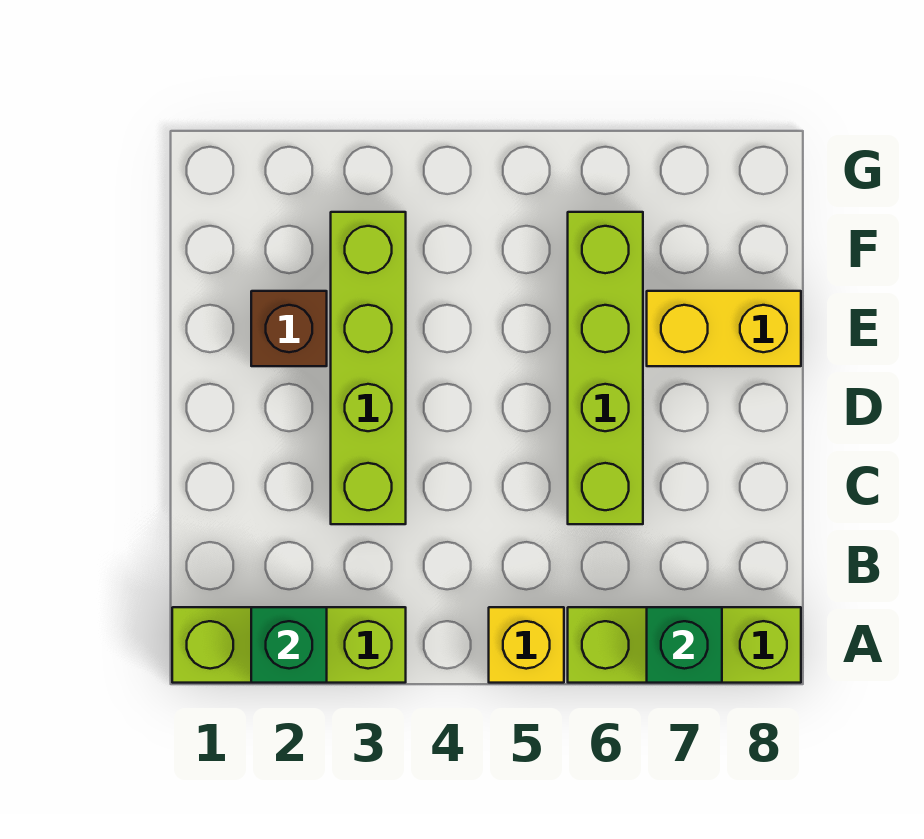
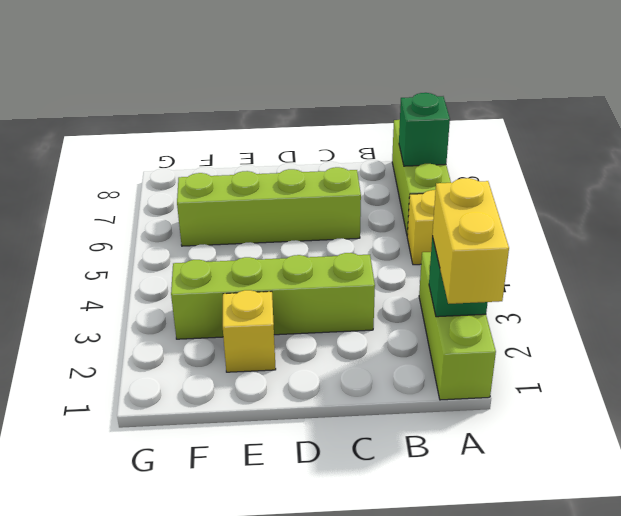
brown 1x1 brick [251,291,327,366] -> yellow 1x1 brick [223,290,276,372]
yellow 1x2 brick [647,291,801,366] -> yellow 1x2 brick moved to [432,178,509,304]

